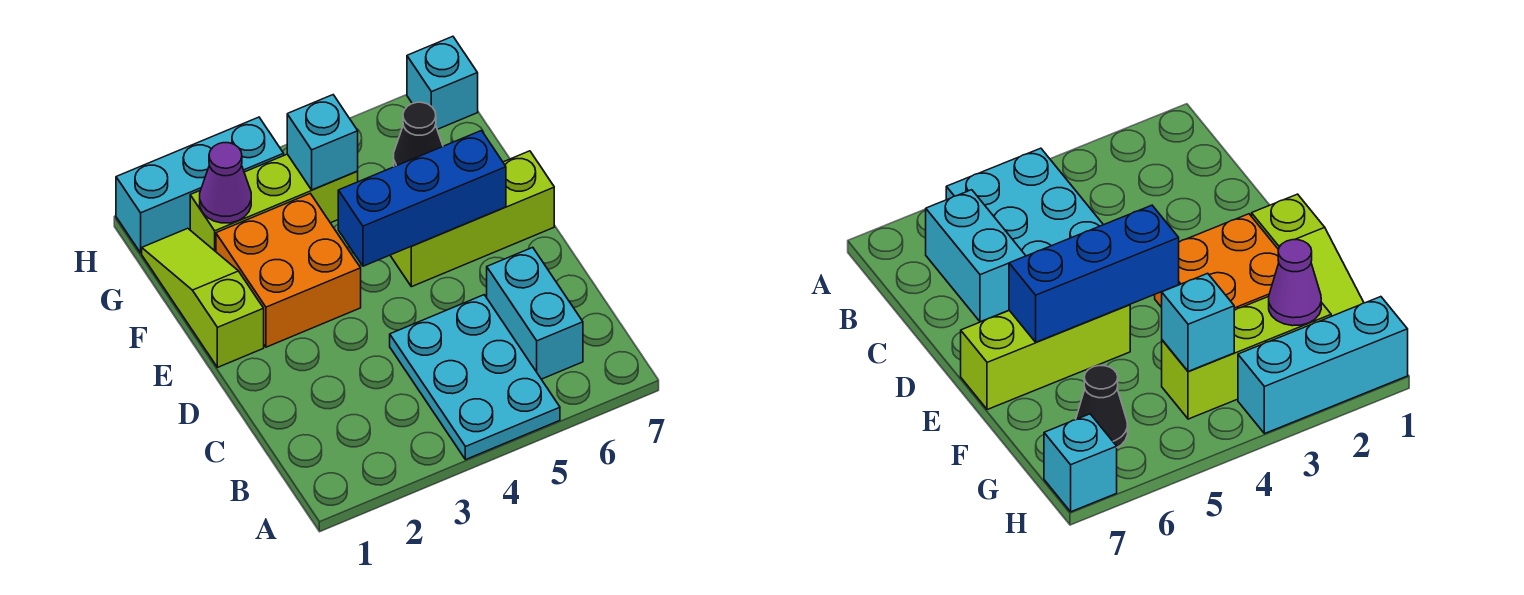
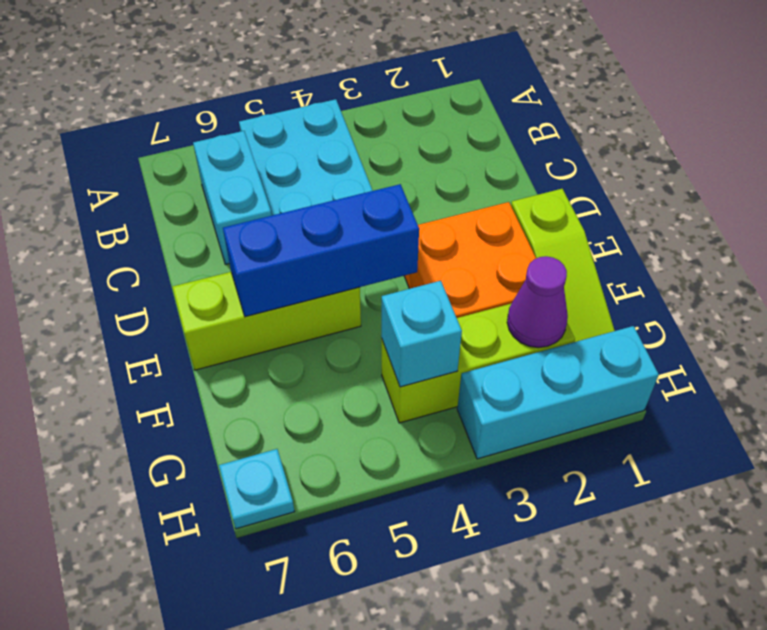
black 1x1 cone [394,102,443,167] -> none
cyan 1x1 brick [407,36,478,129] -> cyan 1x1 plate [219,449,295,529]

